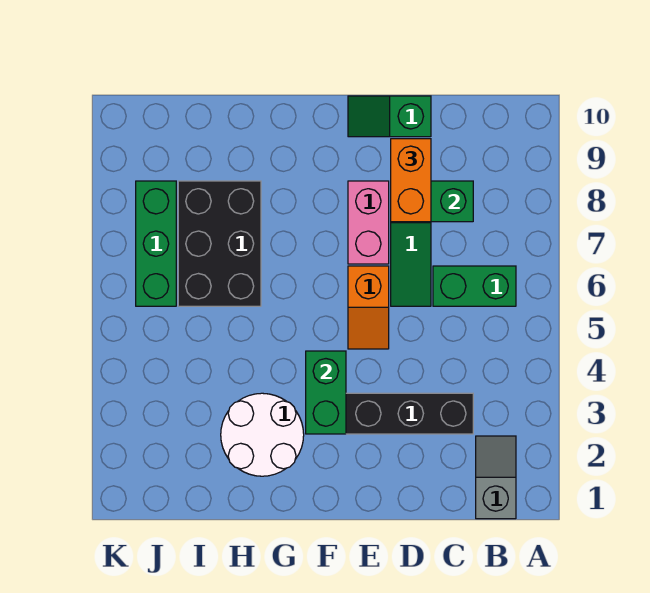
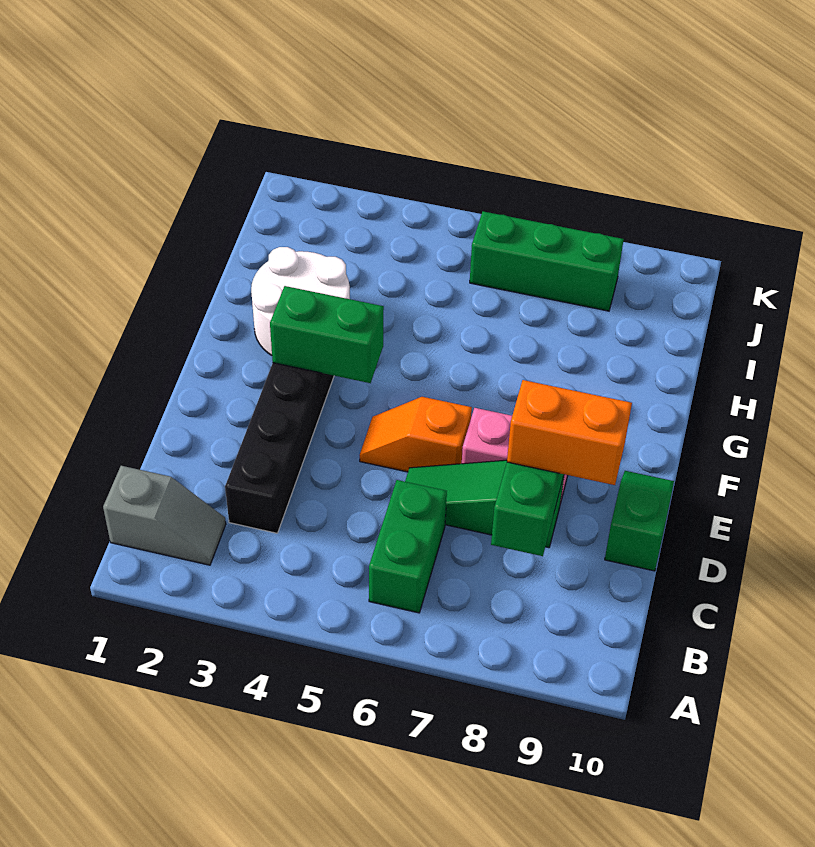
black 2x3 brick [178,181,261,306] -> none

